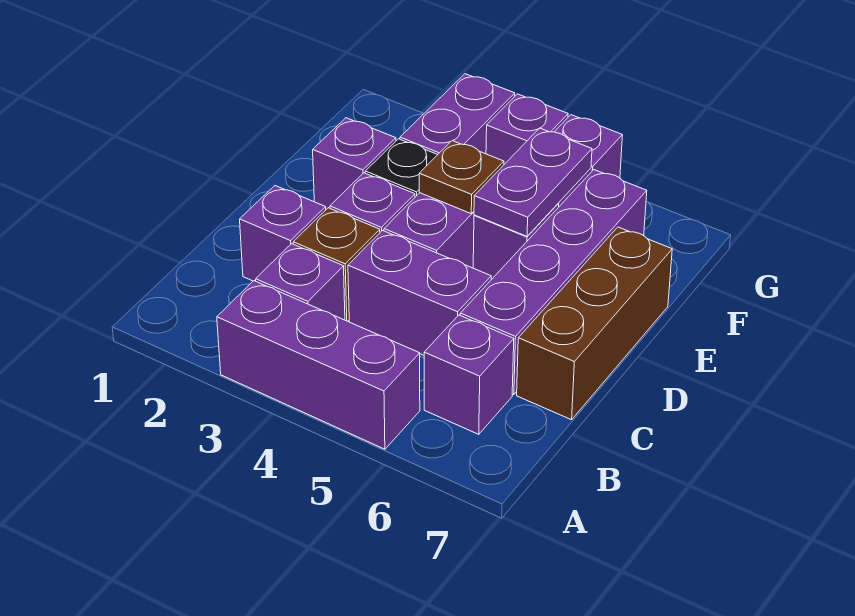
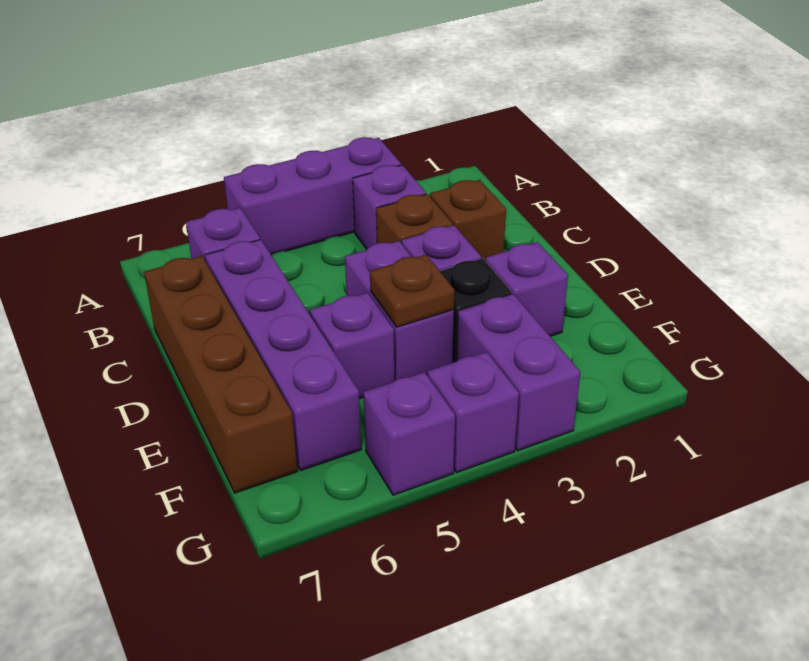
purple 1x1 brick [240,186,326,281] -> brown 1x1 brick [430,180,506,260]
purple 1x2 brick [348,231,491,355] -> none
brown 1x3 brick [517,227,672,420] -> brown 1x4 brick [144,256,297,493]
purple 1x2 plate [474,128,592,236] -> none

